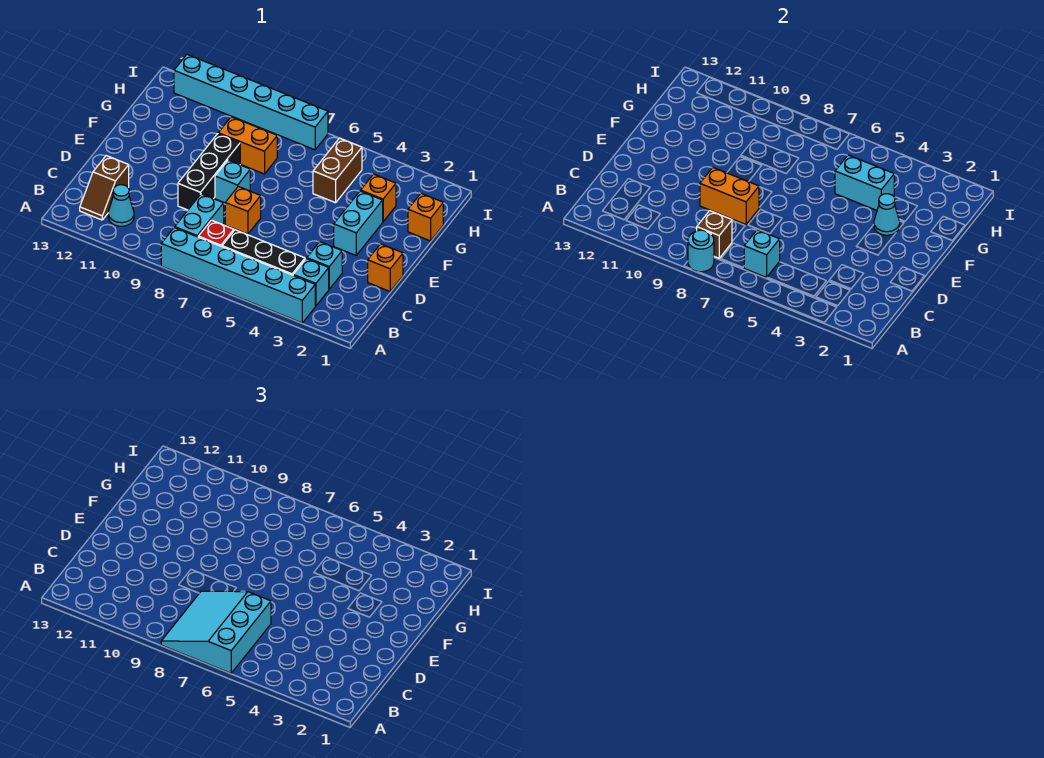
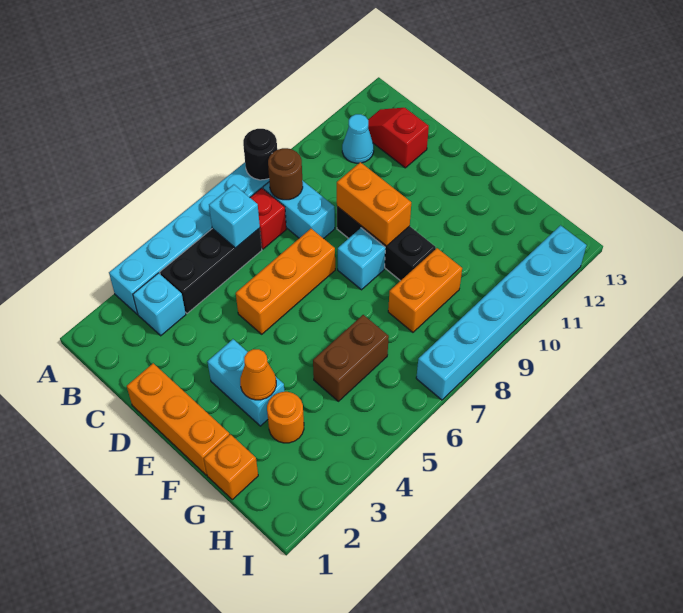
cyan 3x3 slope [161,591,271,673] -> none
cyan 1x1 round brick [688,230,714,272] -> black 1x1 round brick [243,129,277,180]
brown 1x1 brick [697,211,732,258] -> brown 1x1 round brick [268,148,303,200]
brown 1x2 slope [80,156,129,220] -> red 1x2 slope [368,108,429,168]
cyan 1x1 brick [307,242,342,289] -> none
orange 1x1 brick [368,244,403,291] -> orange 1x3 brick [127,363,229,475]
orange 1x1 brick [225,187,261,234] -> orange 1x3 brick [236,229,335,334]
orange 1x2 brick [700,168,759,224] -> orange 1x2 brick turned to [337,162,411,246]
cyan 1x1 cone [874,194,900,235] -> orange 1x1 cone [240,349,276,400]
orange 1x1 brick [361,174,396,222] -> orange 1x1 round brick [267,392,304,443]
cyan 1x2 brick [835,155,894,210] -> none
brown 1x2 brick [313,138,362,203] -> brown 1x2 brick turned to [313,315,389,401]

